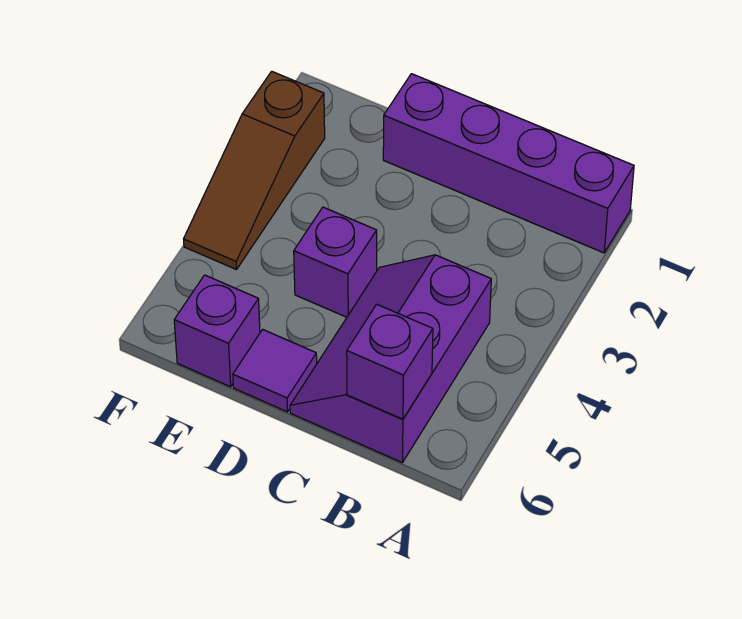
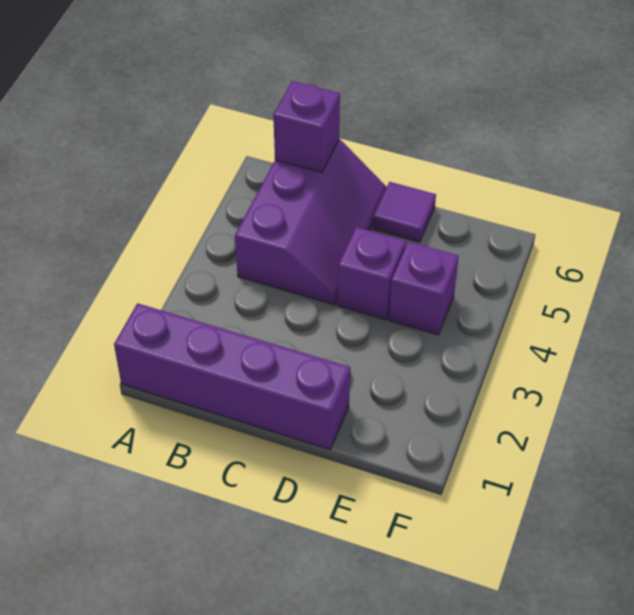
purple 1x1 brick [174,275,260,387] -> purple 1x1 brick moved to [389,242,459,335]
brown 1x3 slope [184,71,325,270] -> none

